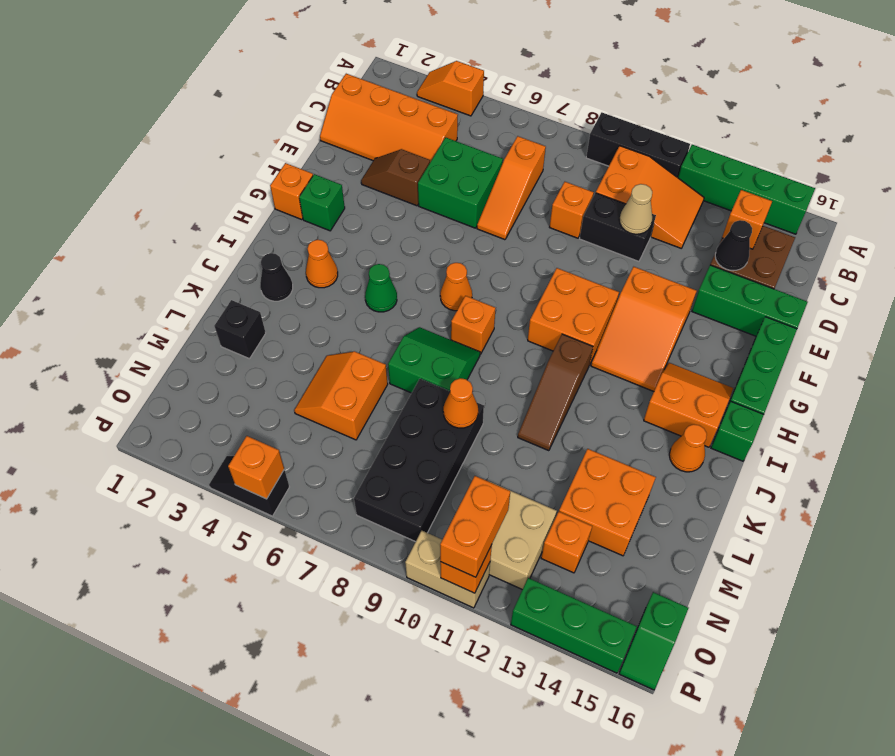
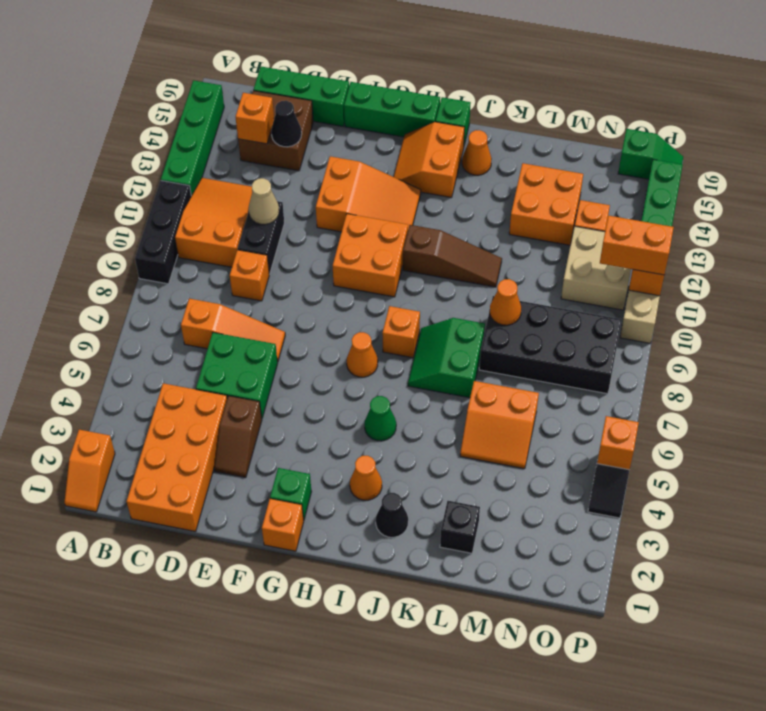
orange 1x2 slope [417,61,484,116] -> orange 1x2 slope moved to [64,430,115,512]
orange 2x4 slope [320,74,458,162] -> orange 2x4 brick [126,383,227,531]
green 1x3 brick [692,265,808,336] -> green 1x3 brick turned to [253,67,349,126]

